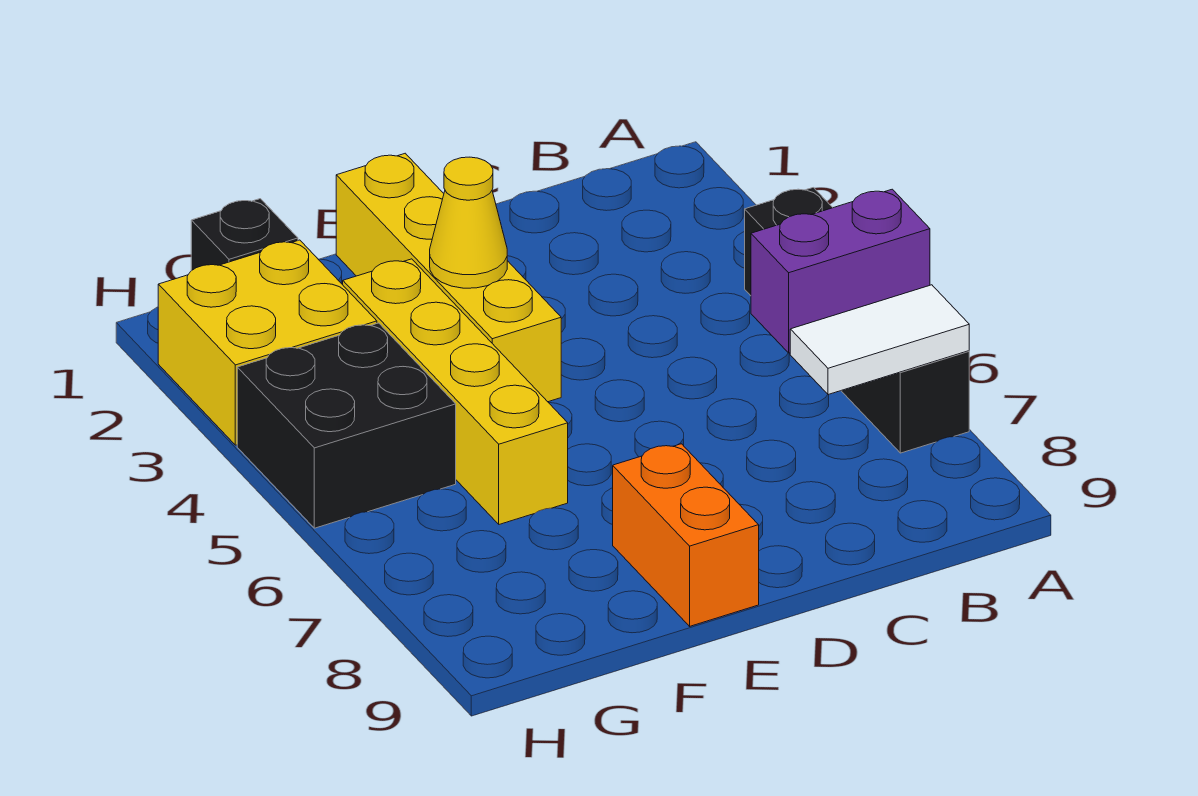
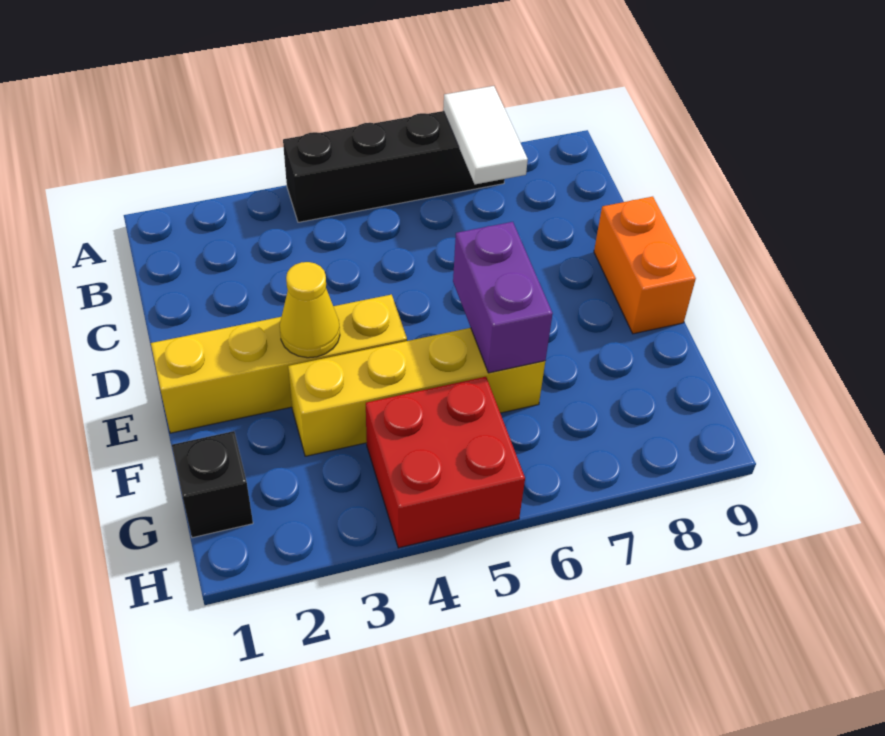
purple 1x2 brick [751,189,930,353] -> purple 1x2 brick moved to [453,222,553,373]
orange 1x2 brick [613,444,759,626] -> orange 1x2 brick turned to [594,197,696,334]
yellow 2x2 brick [158,240,377,445] -> none
black 2x2 brick [237,323,456,528] -> red 2x2 brick [366,377,525,548]

